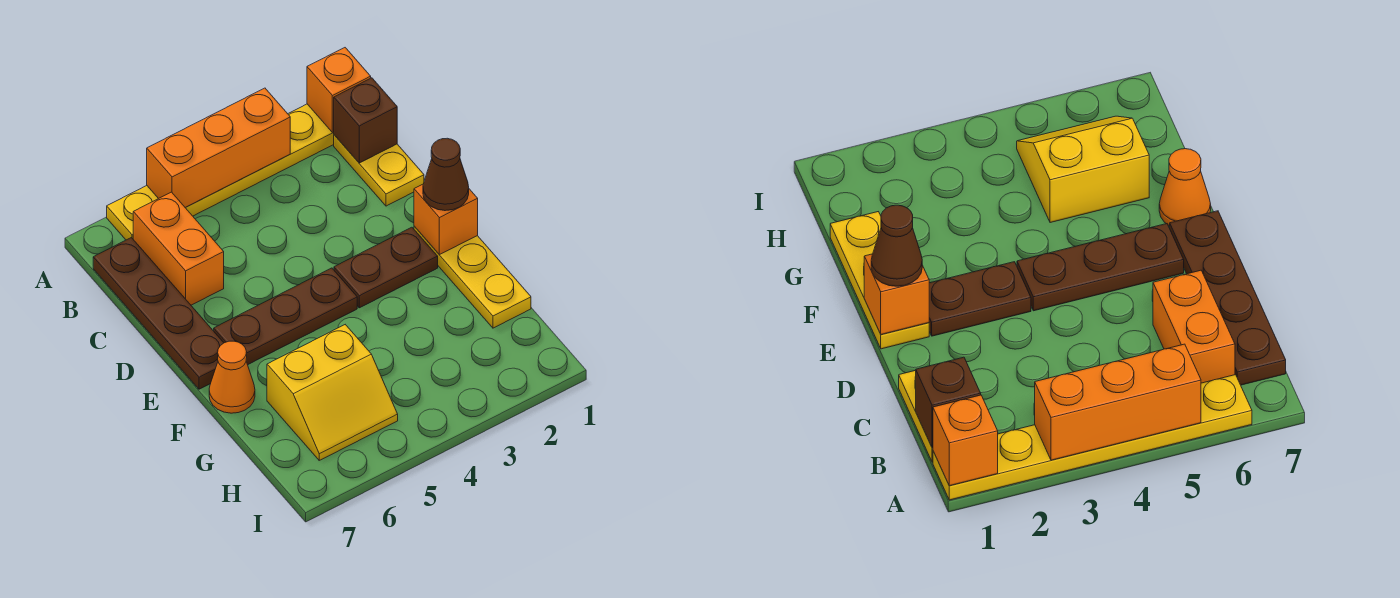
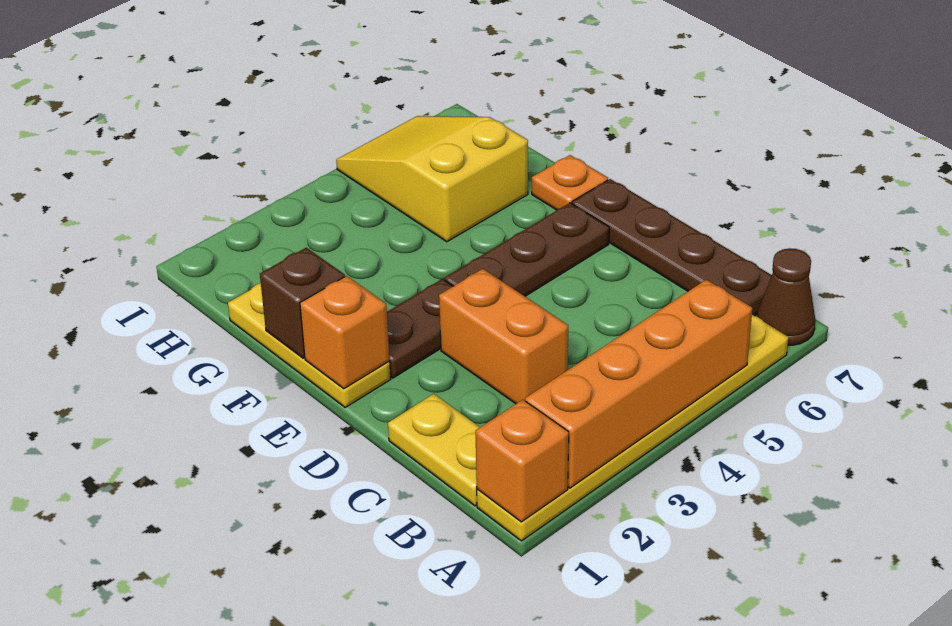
orange 1x3 brick [147,88,290,208] -> orange 1x4 brick [525,280,752,488]
brown 1x1 brick [333,78,397,163] -> brown 1x1 brick moved to [260,248,345,358]
orange 1x2 brick [133,192,224,305] -> orange 1x2 brick moved to [439,269,568,404]
brown 1x1 cone [423,138,469,211] -> brown 1x1 cone moved to [757,248,815,345]
orange 1x1 cone [209,341,255,413] -> orange 1x1 plate [532,155,608,210]
yellow 2x2 slope [267,325,398,460] -> yellow 2x3 slope [336,116,528,242]

